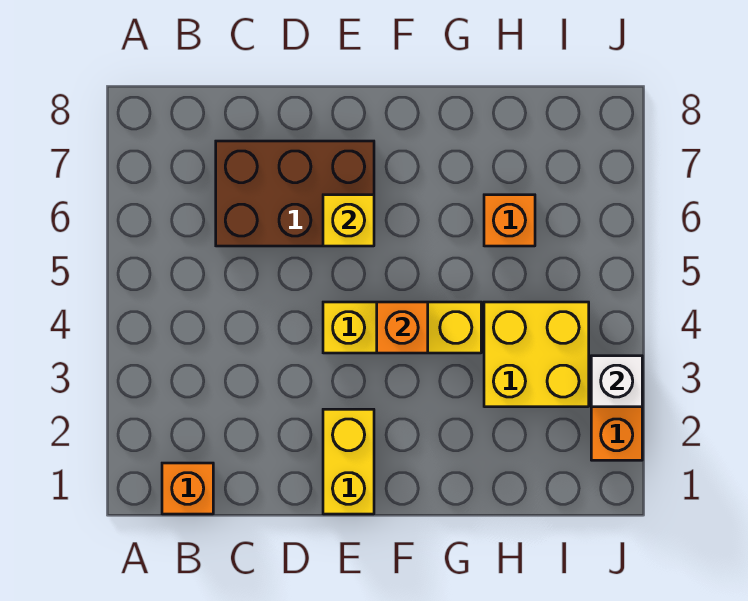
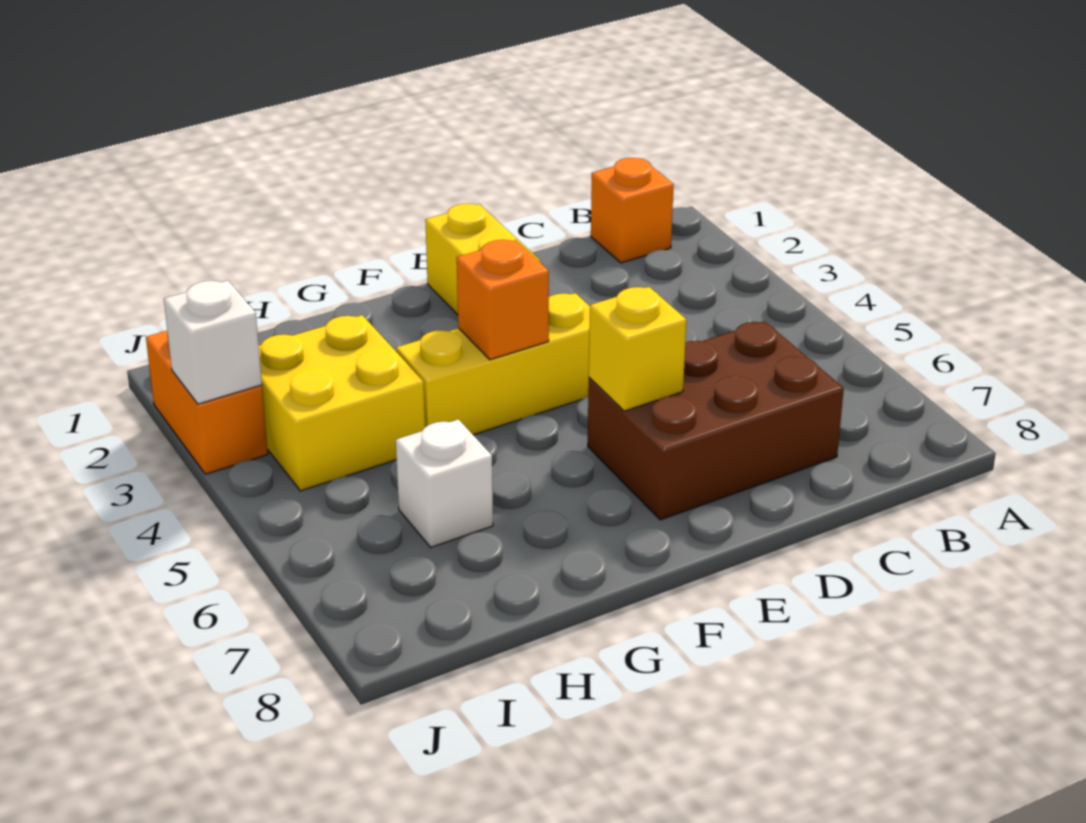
orange 1x1 brick [484,195,535,246] -> white 1x1 brick [396,419,493,547]

